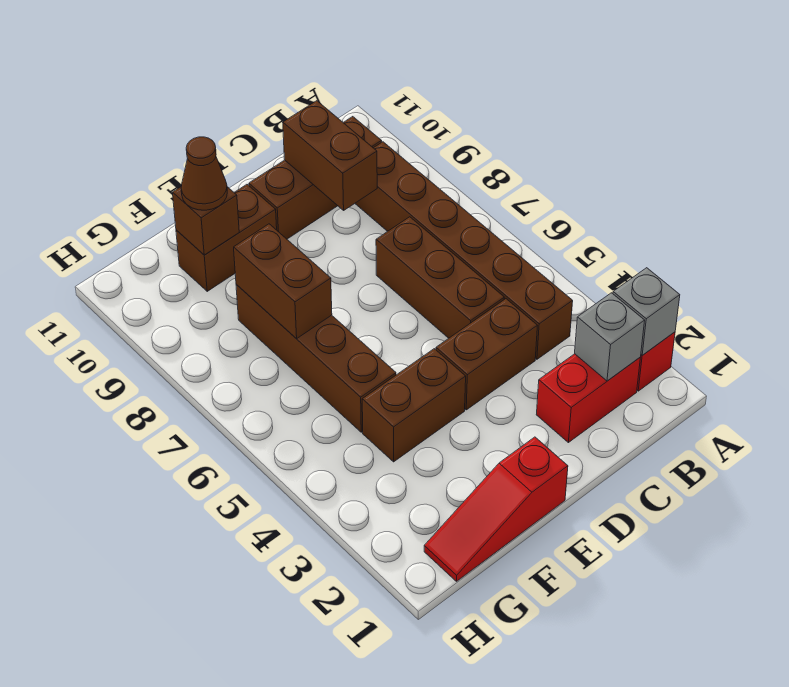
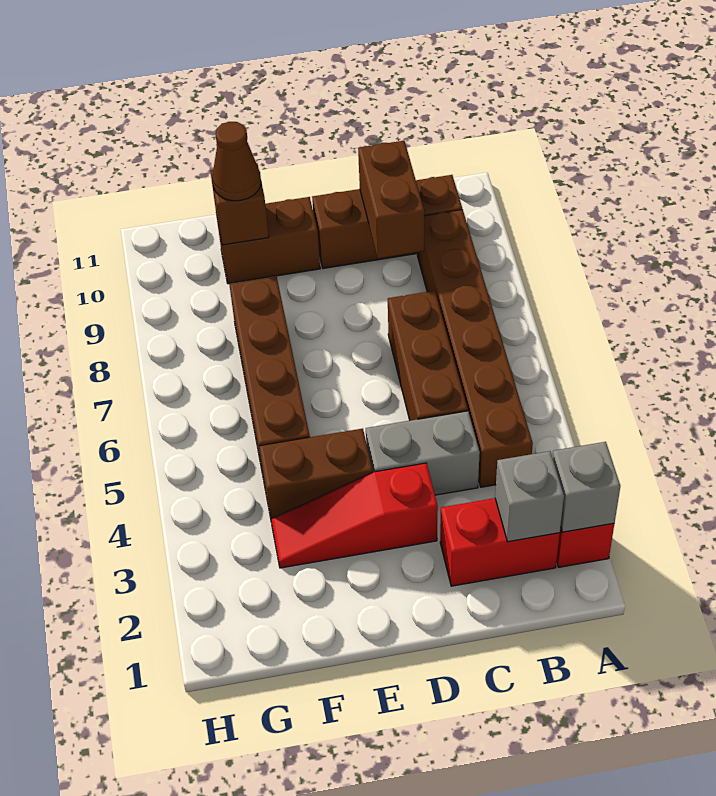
brown 1x2 brick [436,299,537,410] -> grey 1x2 brick [366,411,480,495]
red 1x3 slope [424,437,568,581] -> red 1x3 slope moved to [271,463,438,568]
brown 1x2 brick [234,224,332,339] -> none

